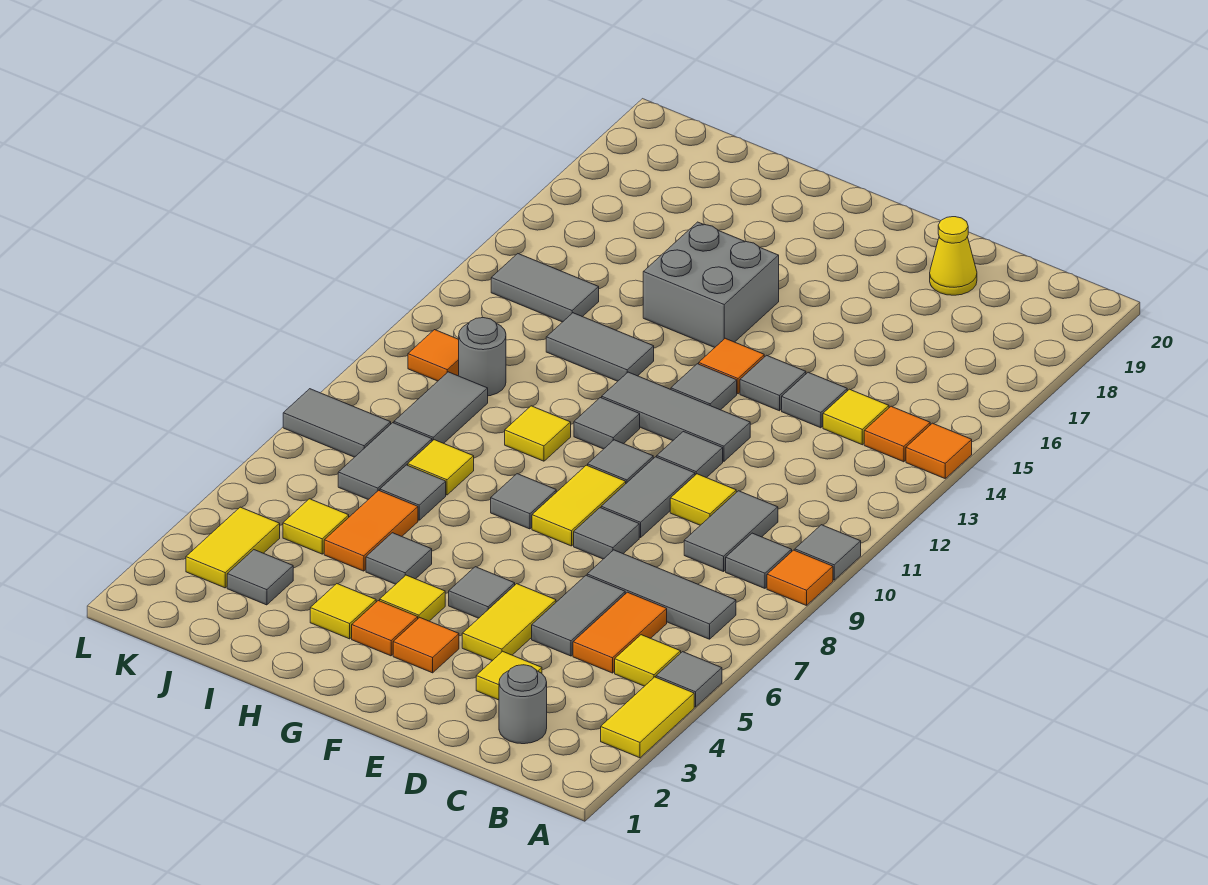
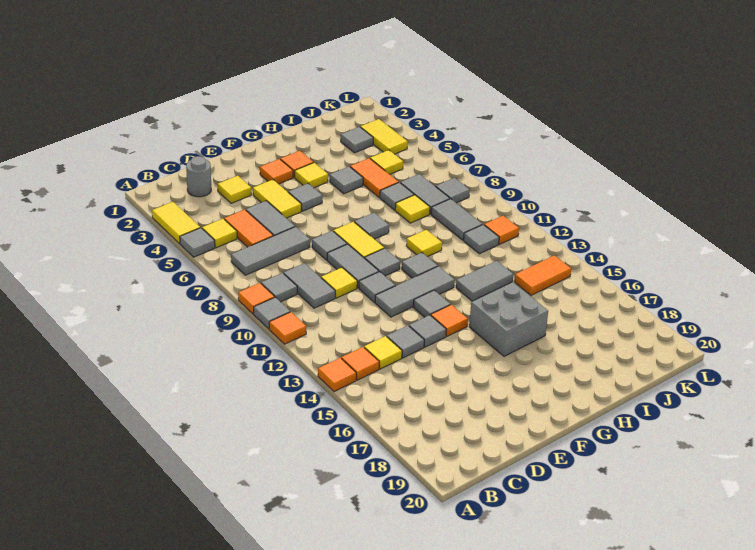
none -> orange 1x1 tile [269,312,306,344]
yellow 1x1 cone [930,217,977,295] -> none
yellow 1x1 tile [310,584,376,639] -> none
grey 1x1 round brick [459,318,506,396] -> grey 1x1 tile [464,225,499,254]
grey 1x2 tile [491,254,599,322] -> orange 1x2 tile [514,255,571,295]
grey 1x2 tile [283,389,391,457] -> grey 1x1 tile [436,178,470,203]

